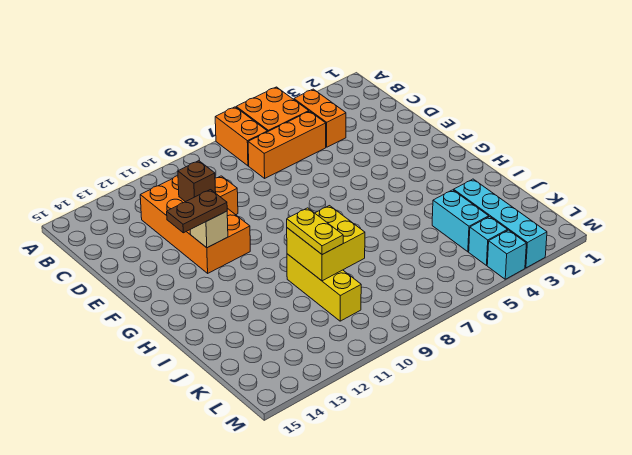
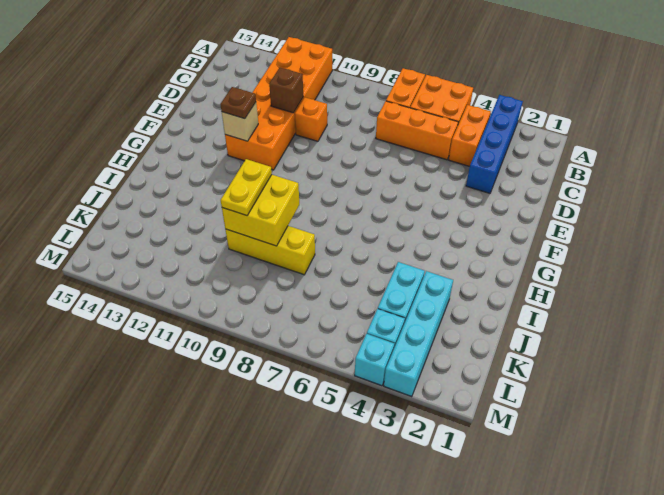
none -> blue 1x4 brick [466,95,523,193]
orange 2x4 brick [140,176,250,273] -> orange 2x6 brick [225,37,332,170]
brown 1x2 plate [167,190,227,233] -> brown 1x1 plate [220,87,256,119]
yellow 1x3 brick [287,254,361,321] -> yellow 1x3 brick turned to [225,226,315,275]

